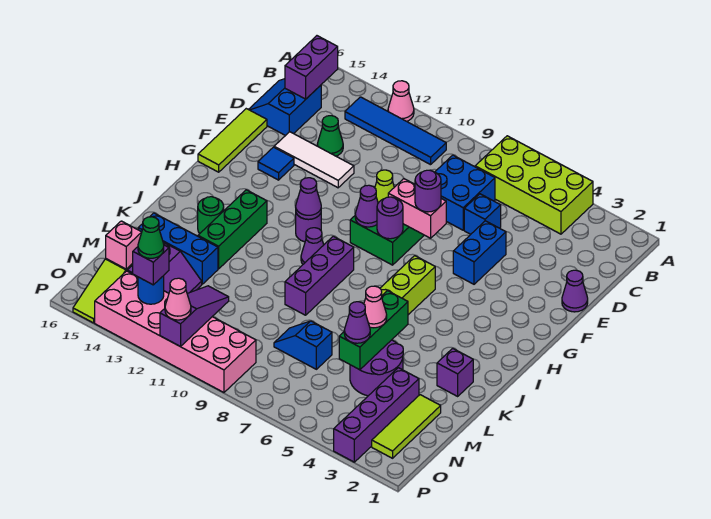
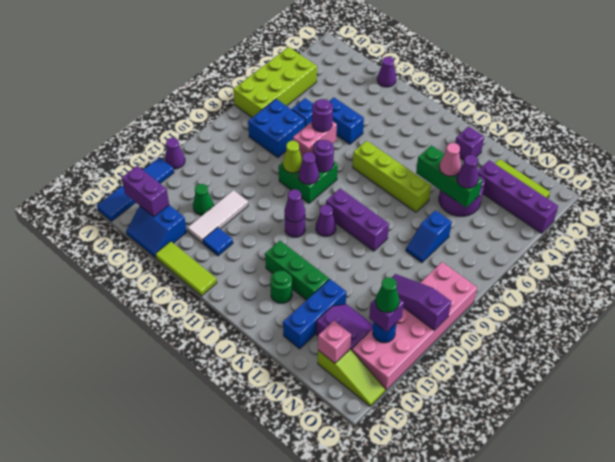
pink 1x1 cone [388,81,414,121] -> purple 1x1 cone [165,138,185,169]
blue 1x4 tile [345,97,446,165] -> blue 1x4 tile moved to [97,157,174,221]
pink 1x1 cone [165,278,191,320] -> none

